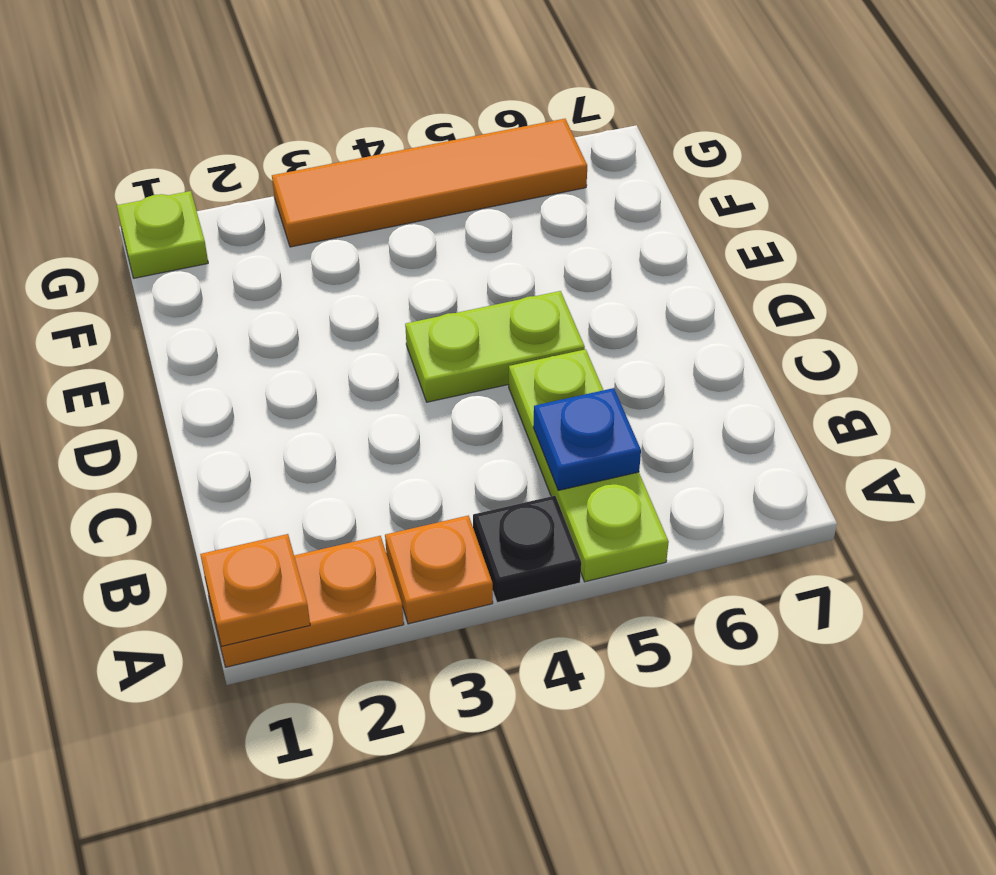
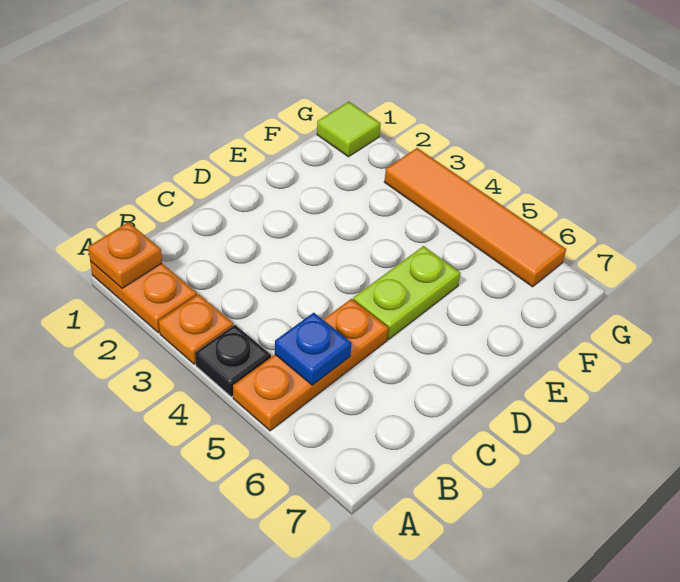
lime 1x3 plate [509,349,669,582] -> orange 1x3 plate [233,299,389,431]
lime 1x2 plate [405,291,585,402] -> lime 1x2 plate turned to [353,246,460,339]
lime 1x1 plate [117,191,208,278] -> lime 1x1 tile [317,102,381,157]

